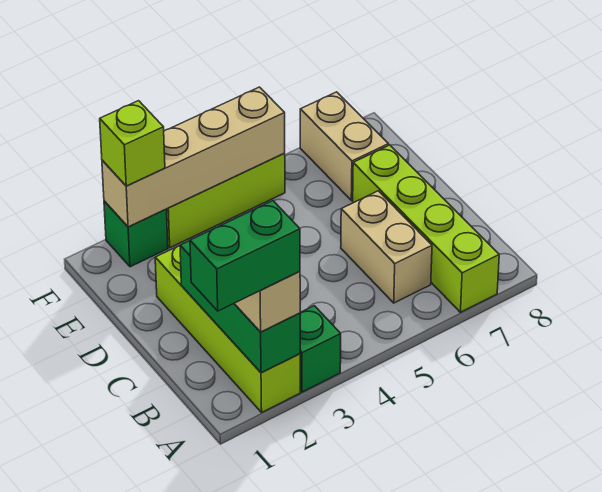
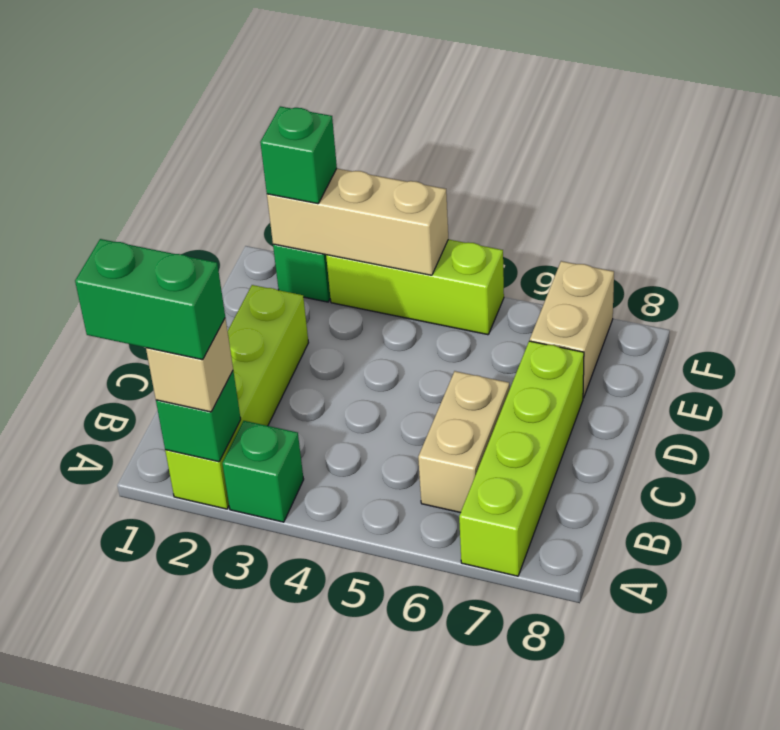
green 1x3 brick [180,241,300,373] -> green 1x1 brick [156,371,241,462]
tan 1x4 brick [102,87,285,227] -> tan 1x3 brick [267,169,448,275]
lime 1x1 brick [100,101,165,186] -> green 1x1 brick [260,106,337,204]

